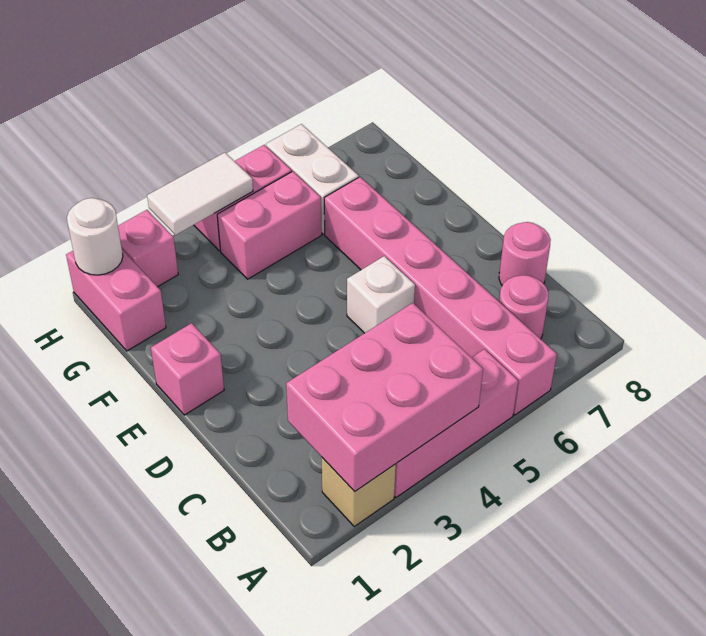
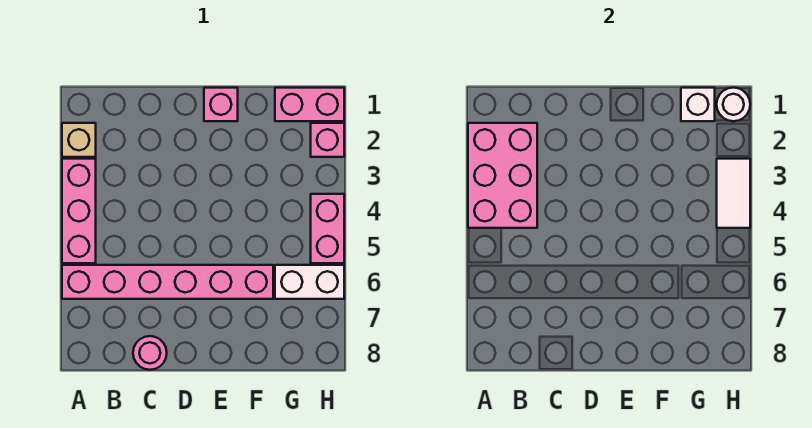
pink 1x1 round brick [499,275,549,339] -> none
white 1x1 brick [347,256,415,333] -> white 1x1 brick moved to [681,88,715,121]
pink 1x2 brick [217,171,322,279] -> none

